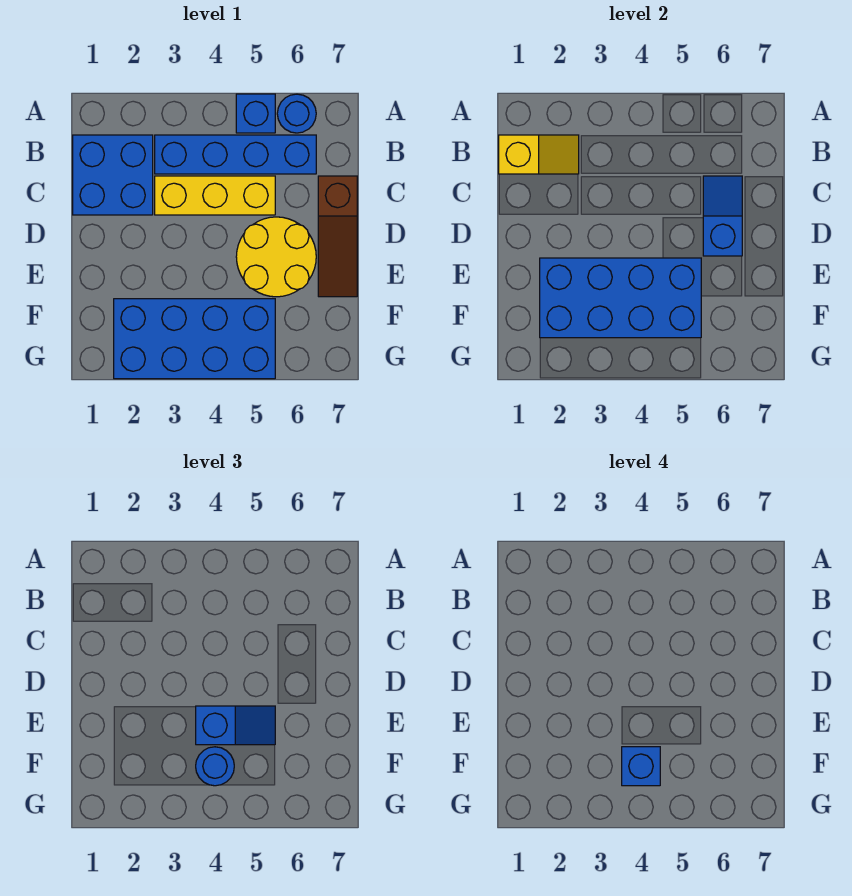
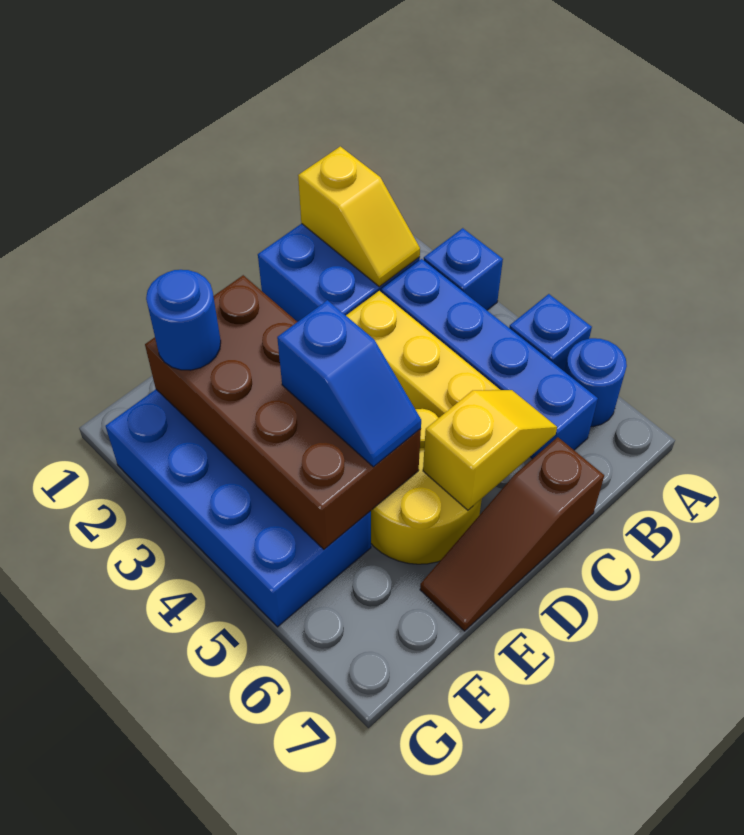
blue 1x2 slope [703,176,742,256] -> yellow 1x2 slope [423,390,557,510]
blue 2x4 brick [540,258,701,338] -> brown 2x4 brick [145,275,421,549]
blue 1x1 round brick [196,747,234,786] -> blue 1x1 round brick moved to [146,270,221,370]
blue 1x1 brick [622,747,660,786] -> blue 1x1 brick moved to [424,228,503,310]

